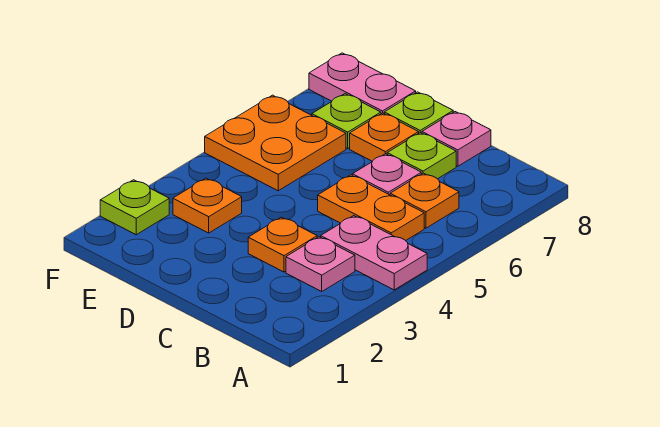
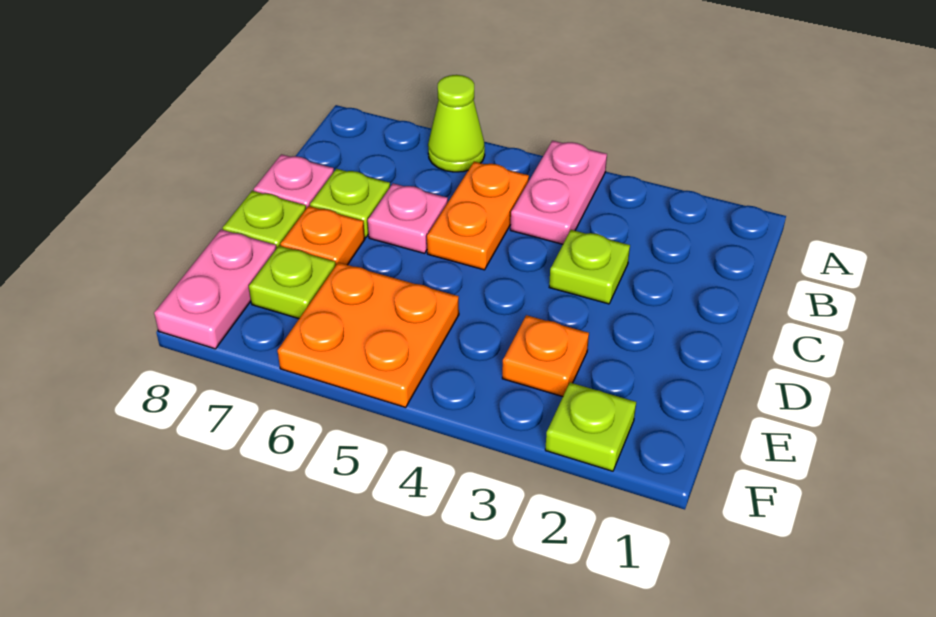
none -> lime 1x1 cone [428,75,485,172]
pink 1x1 plate [286,237,355,291] -> none
orange 1x1 plate [390,173,459,228] -> none
orange 1x1 plate [248,217,317,272] -> lime 1x1 plate [549,230,630,304]

